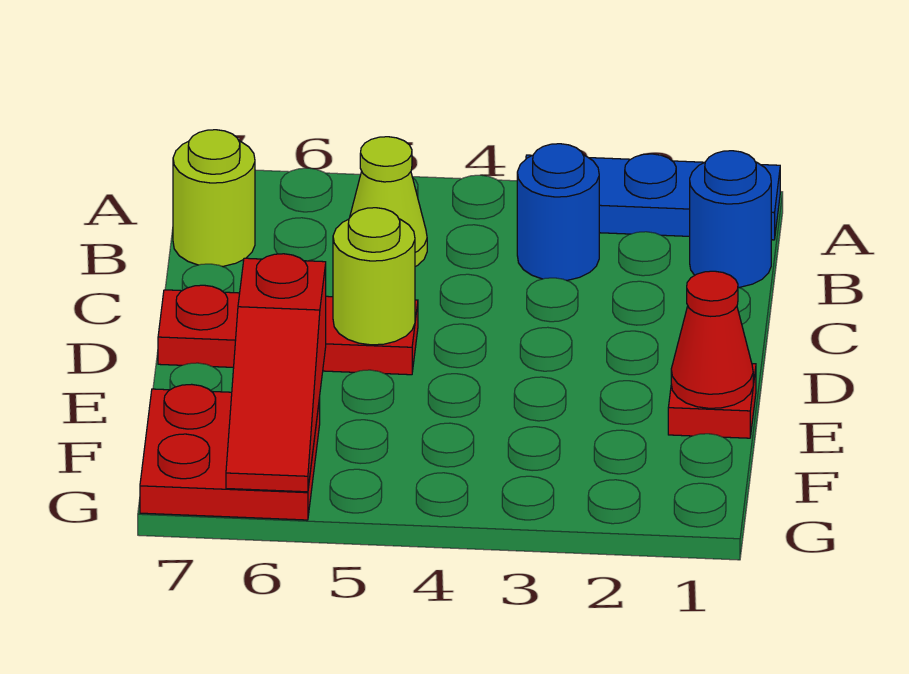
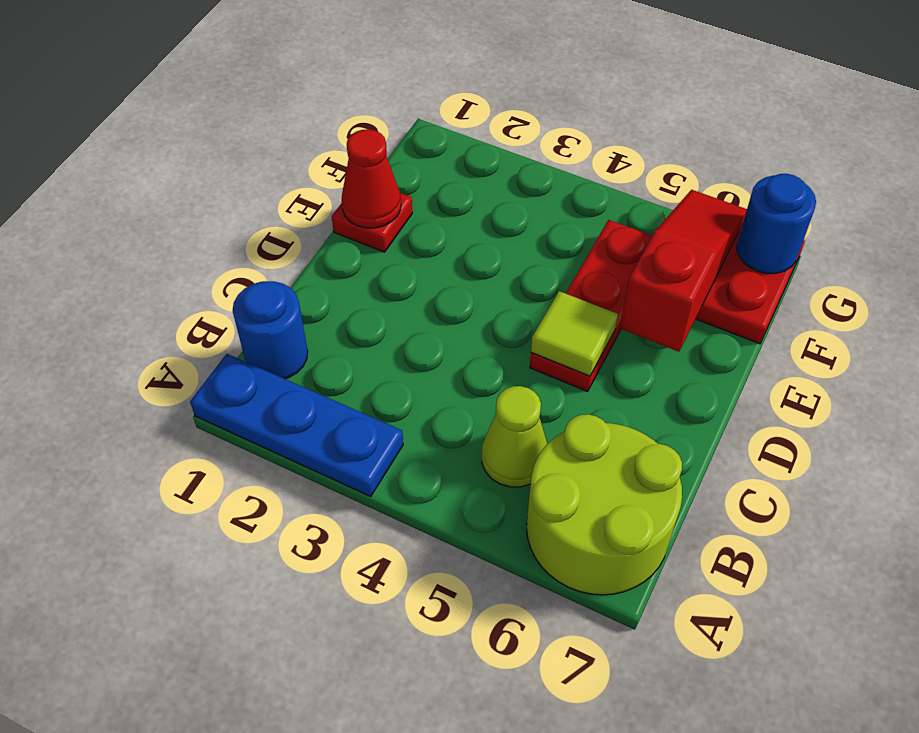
blue 1x1 round brick [517,144,599,280] -> blue 1x1 round brick moved to [736,174,816,273]
lime 1x1 round brick [173,130,255,266] -> lime 2x2 round brick [527,414,682,595]
red 1x3 plate [158,285,418,375] -> red 1x3 plate turned to [530,220,652,391]
lime 1x1 round brick [333,208,415,345] -> lime 1x1 tile [531,291,618,376]

